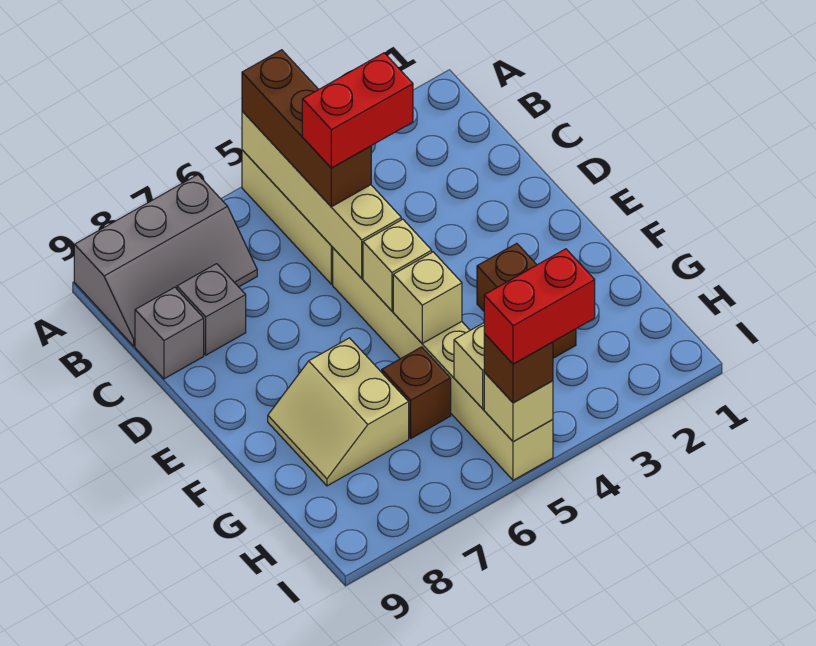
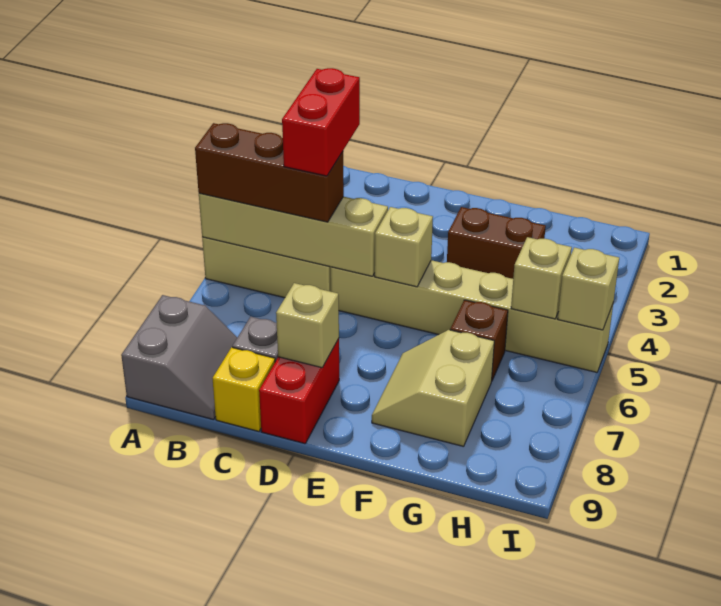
grey 2x3 slope [74,175,257,346] -> grey 2x2 slope [121,295,237,420]
grey 1x1 brick [135,287,204,379] -> yellow 1x1 brick [212,347,275,431]
tan 1x1 brick [393,252,462,343] -> tan 1x1 brick moved to [276,283,339,368]
tan 2x2 slope [268,338,409,486] -> tan 2x2 slope turned to [372,330,494,447]
red 1x2 brick [484,249,595,364] -> red 1x2 brick moved to [259,339,339,444]
brown 1x1 brick [484,334,553,403] -> none

